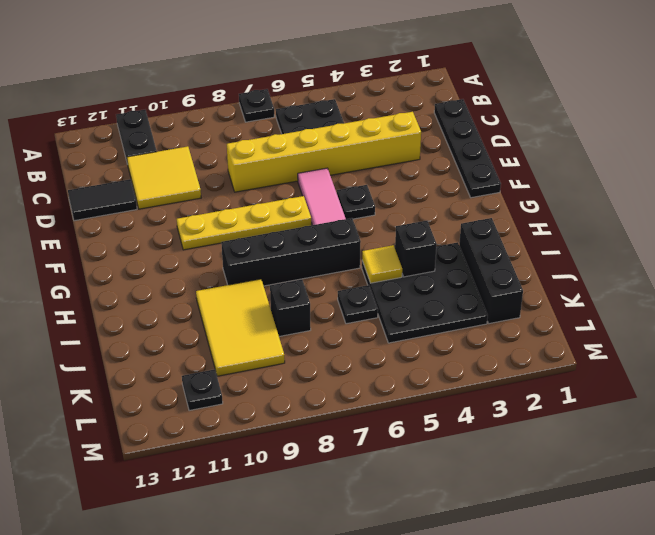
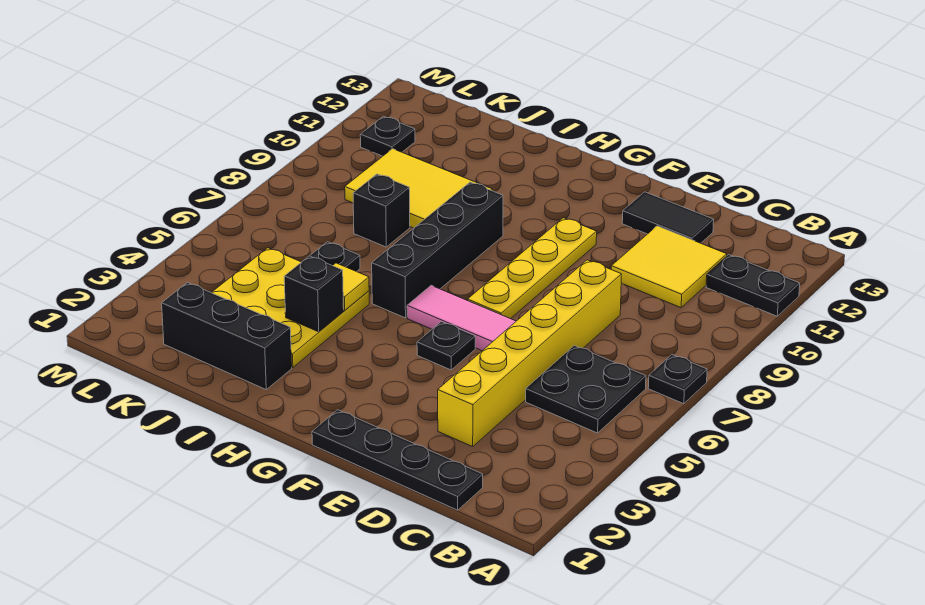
black 1x2 tile [68,179,137,221] -> black 1x2 tile turned to [622,192,714,243]
black 3x3 plate [362,242,488,343] -> yellow 3x3 plate [211,248,369,368]

